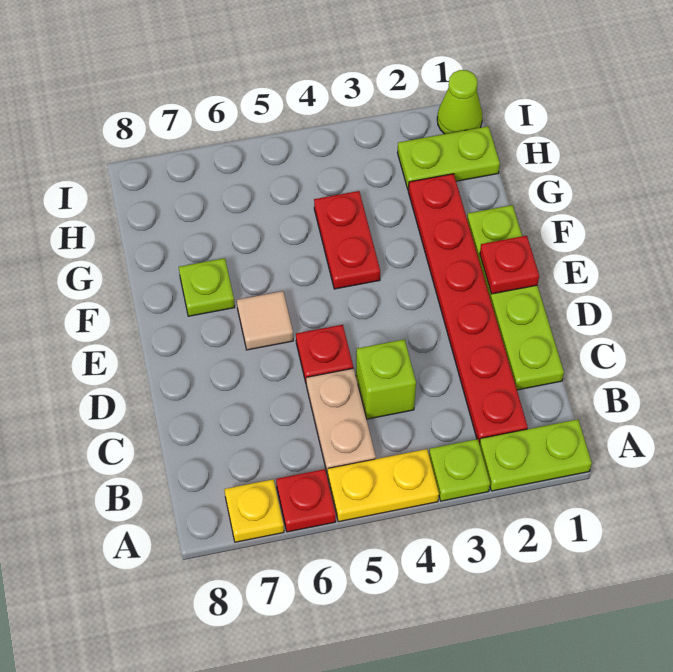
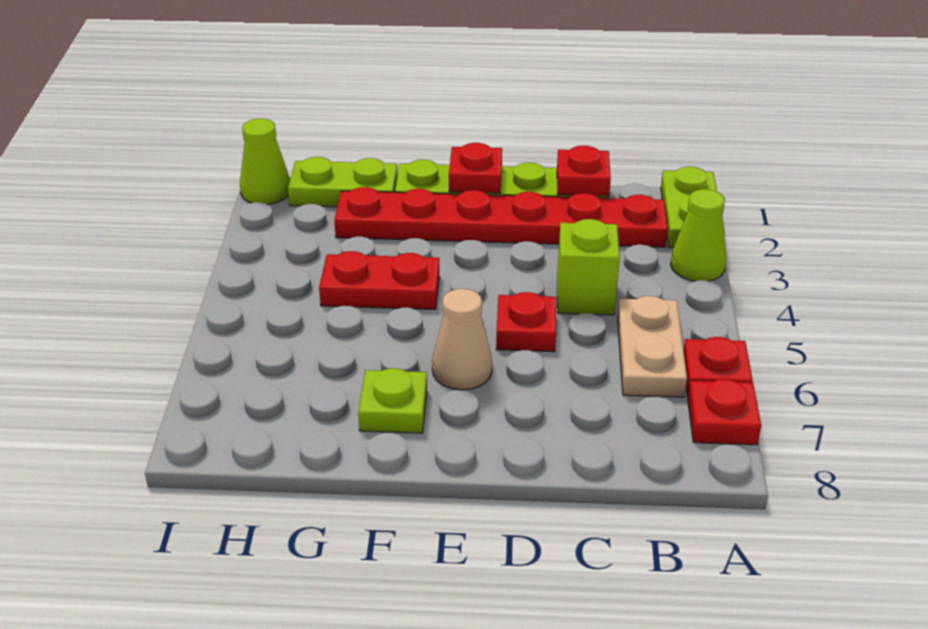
lime 1x1 plate [429,439,490,501] -> lime 1x1 cone [671,189,726,281]
yellow 1x2 plate [327,449,439,522] -> none
yellow 1x1 plate [224,479,284,542] -> red 1x1 plate [688,379,761,445]
tan 1x2 plate [306,368,376,474] -> tan 1x2 plate turned to [617,296,687,397]
none -> red 1x1 plate [557,146,611,196]
tan 1x1 tile [237,291,293,350] -> tan 1x1 cone [432,289,492,390]
lime 1x2 plate [398,126,500,189] -> lime 1x2 plate turned to [288,157,398,207]

